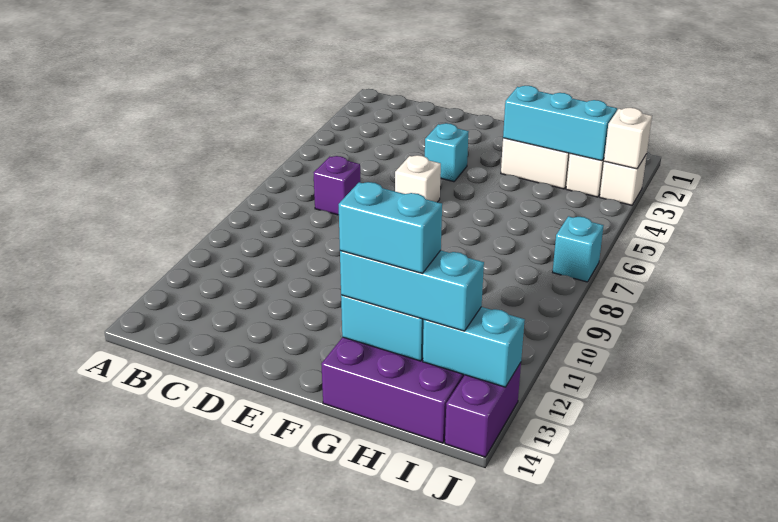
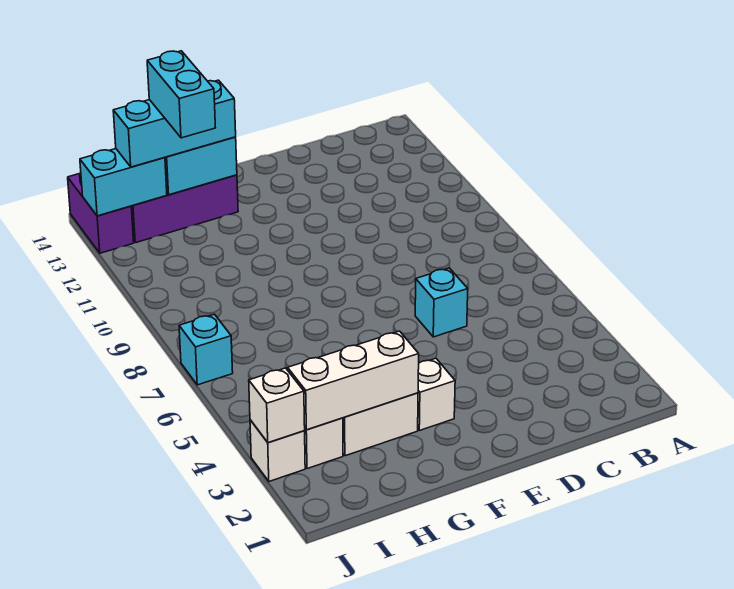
purple 1x1 brick [314,156,360,215] -> none
cyan 1x1 brick [425,123,469,182] -> cyan 1x1 brick moved to [415,268,468,337]
white 1x1 brick [395,155,441,202] -> white 1x1 brick moved to [418,358,455,431]
cyan 1x3 brick [503,86,617,161] -> white 1x3 brick [288,331,419,430]
cyan 1x2 brick [339,182,442,273] -> cyan 1x2 brick turned to [147,51,215,138]

